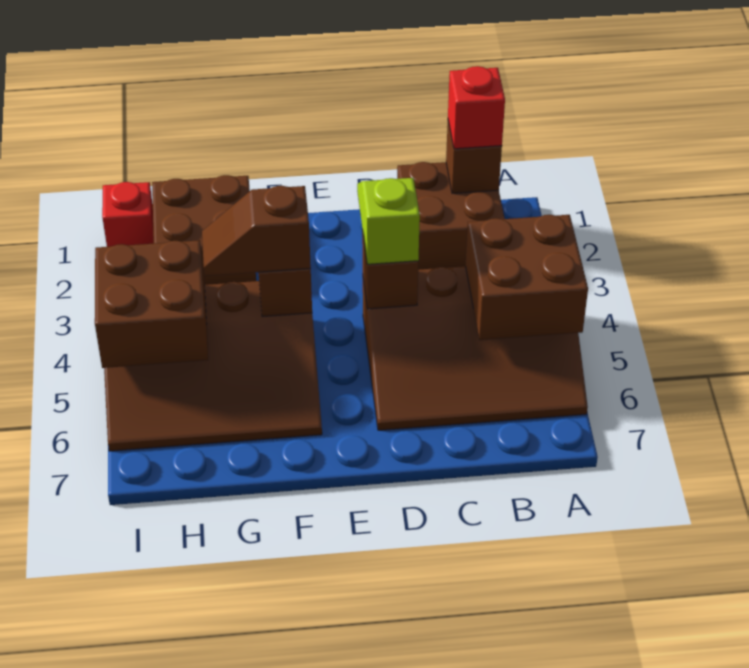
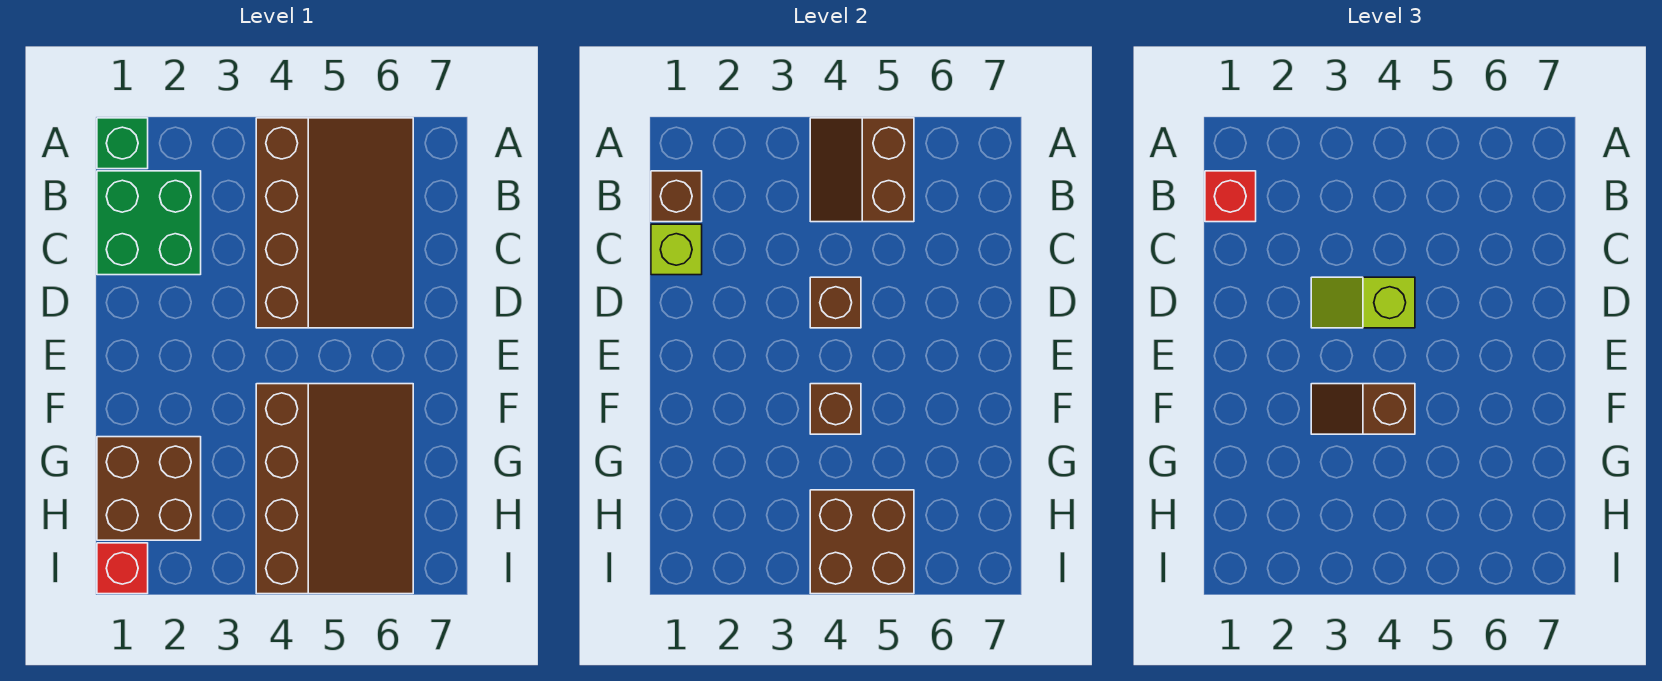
none -> green 1x1 brick [97,118,148,169]
brown 2x2 brick [466,215,588,340] -> brown 2x2 slope [810,118,914,222]
brown 2x2 brick [397,162,505,270] -> green 2x2 brick [97,171,201,275]
none -> lime 1x1 brick [651,224,702,275]
brown 1x2 slope [202,186,311,276] -> brown 1x2 slope turned to [1311,384,1415,434]

